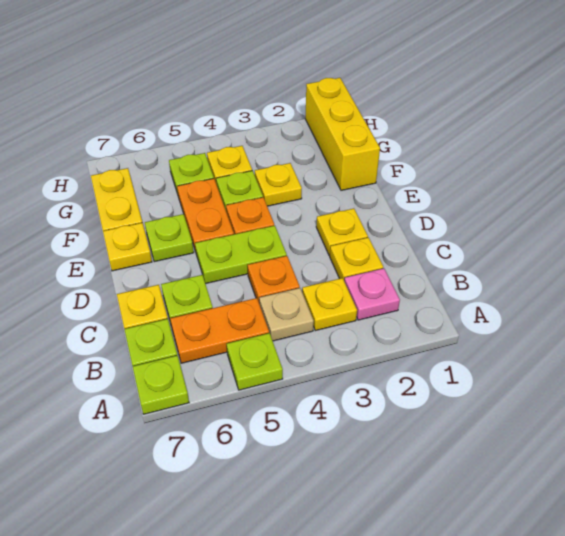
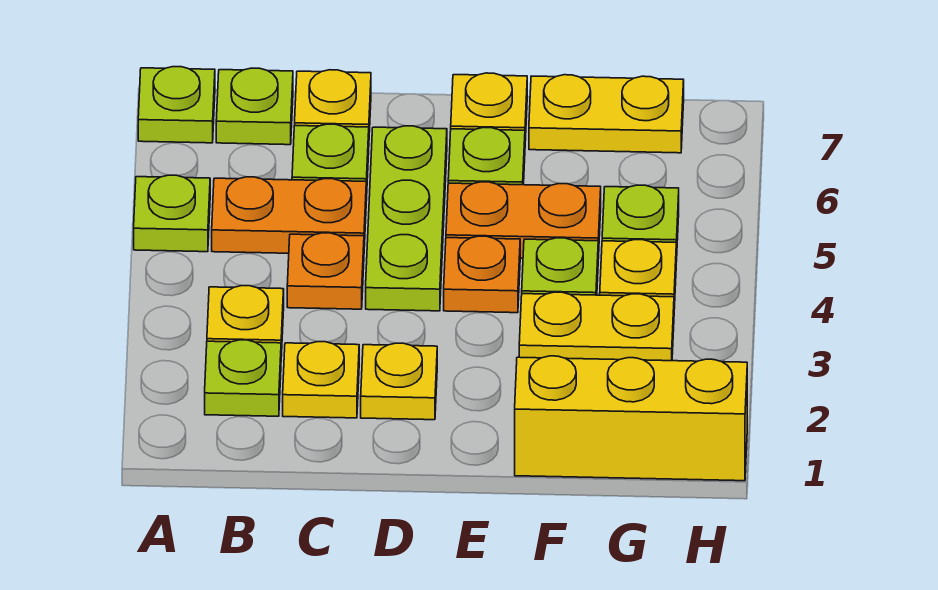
pink 1x1 plate [344,268,400,320] -> lime 1x1 plate [205,340,281,416]
tan 1x1 plate [259,288,314,341] -> none
orange 1x2 plate [170,298,269,363] -> orange 1x2 plate turned to [212,177,366,253]
lime 1x2 plate [195,226,287,284] -> lime 1x3 plate [366,126,447,311]
yellow 1x1 plate [255,163,302,206] -> yellow 1x2 plate [519,292,674,361]

